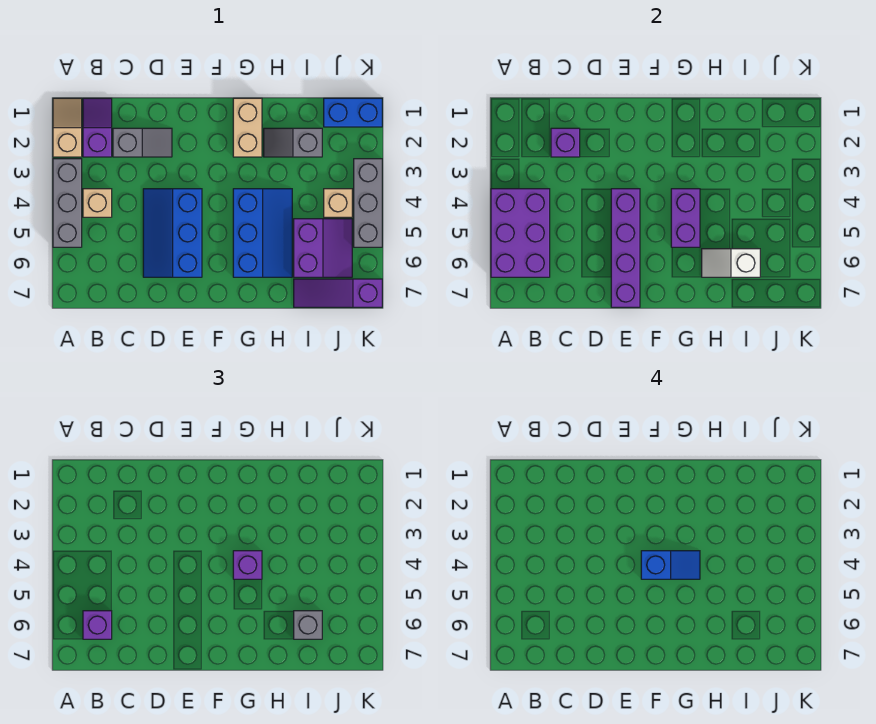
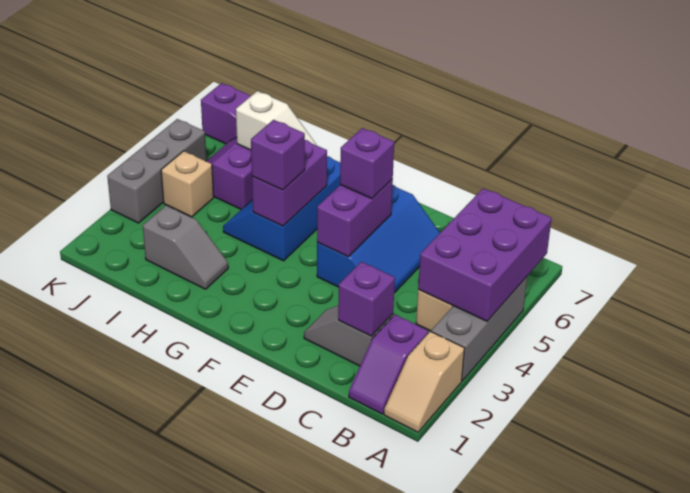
purple 1x1 brick [83,611,112,639] -> purple 1x1 brick moved to [340,128,394,199]
purple 1x4 brick [611,189,640,307] -> purple 1x2 brick [317,179,393,257]
blue 1x2 slope [641,551,700,579] -> none
tan 1x2 brick [233,98,262,157] -> none
grey 1x1 brick [294,611,322,639] -> none
blue 1x2 brick [324,98,382,127] -> none

